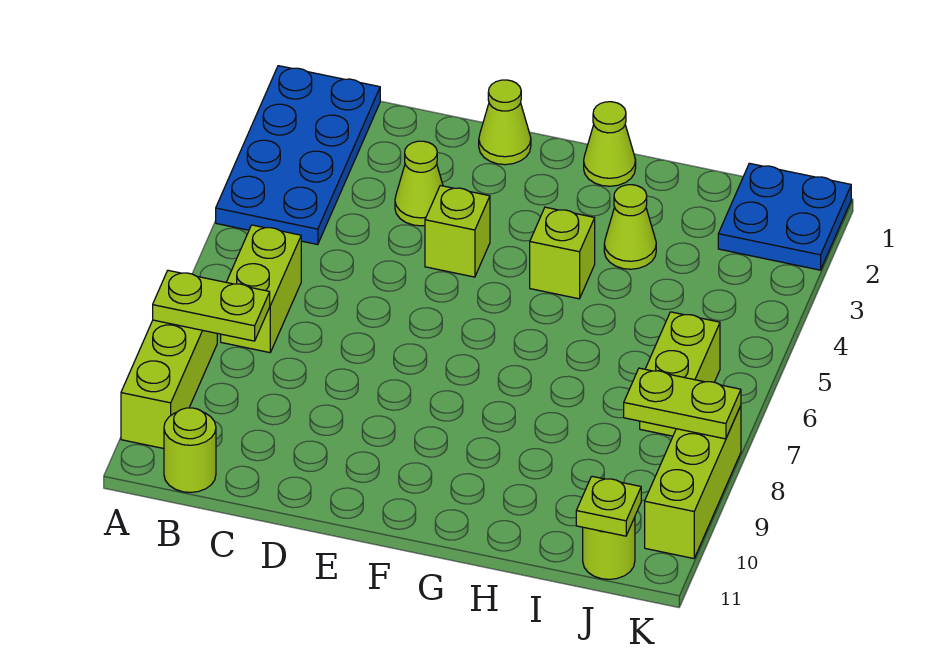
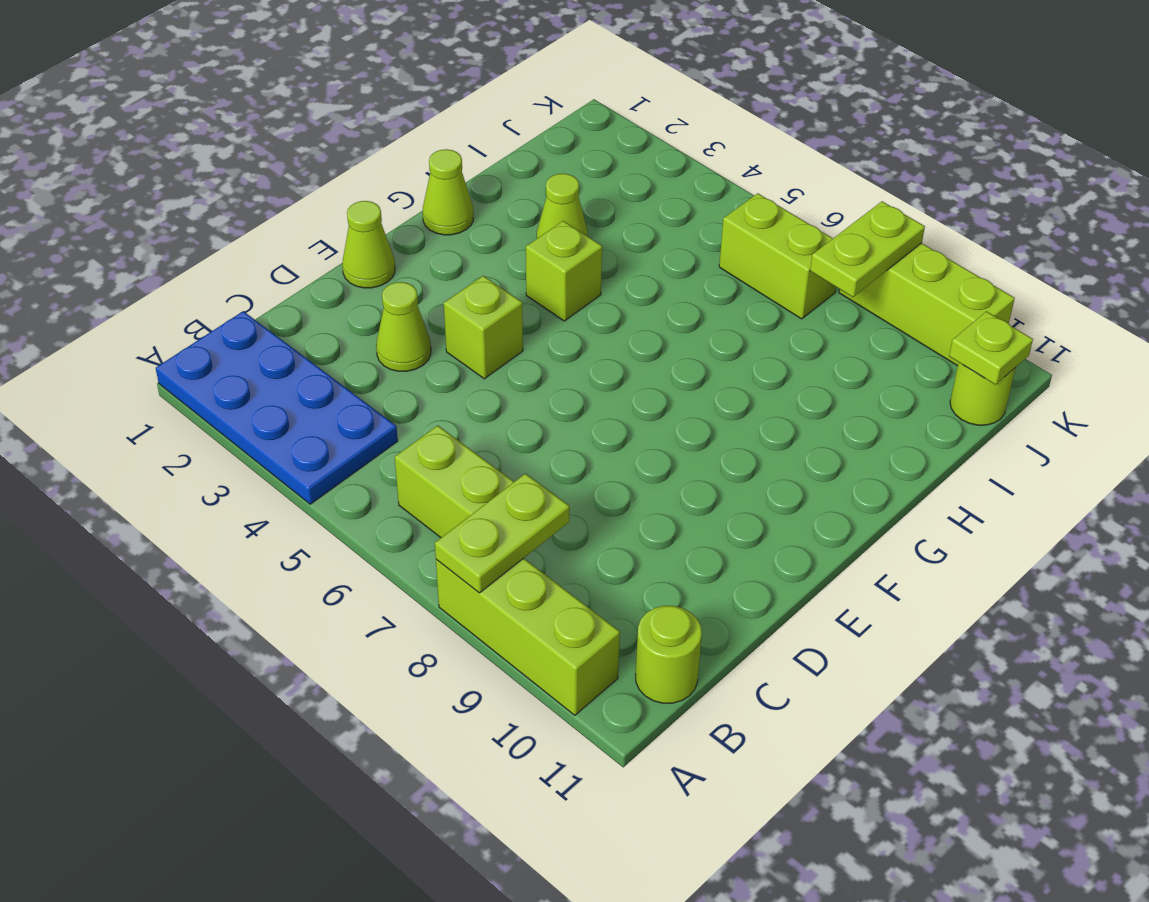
blue 2x2 plate [718,163,851,270] -> none

